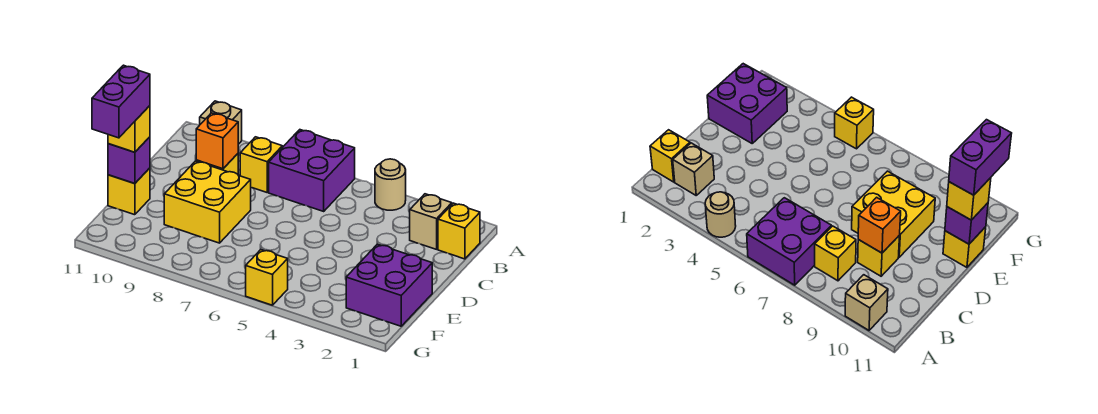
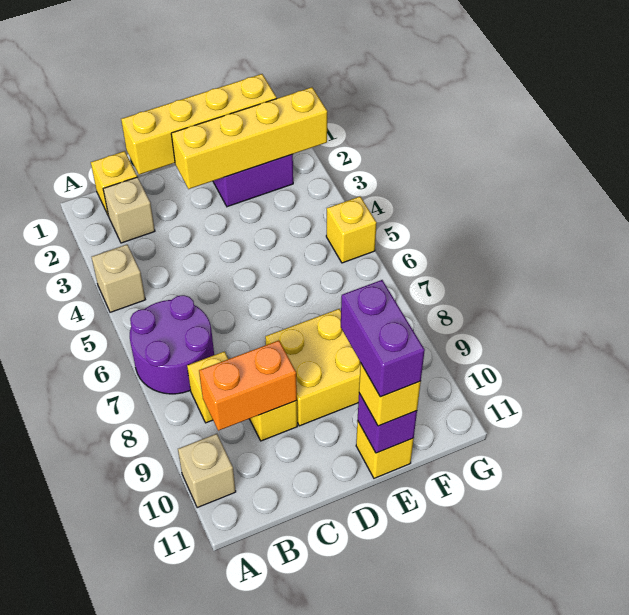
tan 1x1 round brick [375,159,406,210] -> tan 1x1 brick [92,245,145,312]
purple 2x2 brick [269,130,355,211] -> purple 2x2 round brick [130,295,214,394]
none -> yellow 1x4 brick [121,74,277,175]
orange 1x1 brick [196,113,238,169] -> orange 1x2 brick [199,340,297,431]
none -> yellow 1x4 brick [171,87,327,189]
purple 1x2 brick [92,65,150,138] -> purple 1x2 brick turned to [341,280,425,397]

